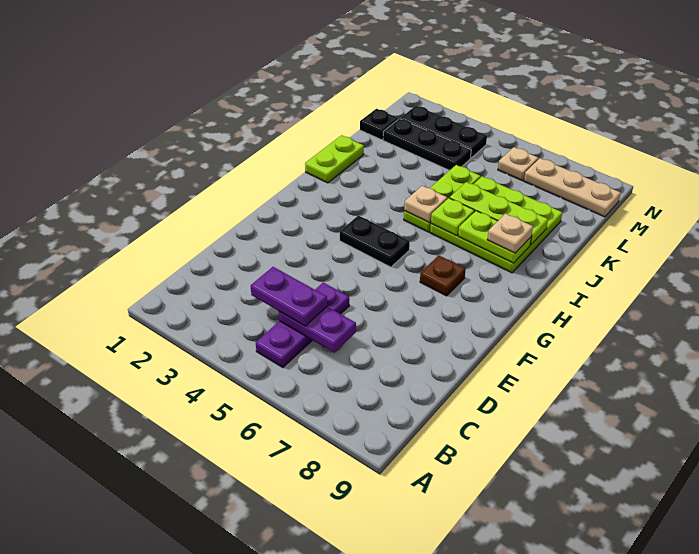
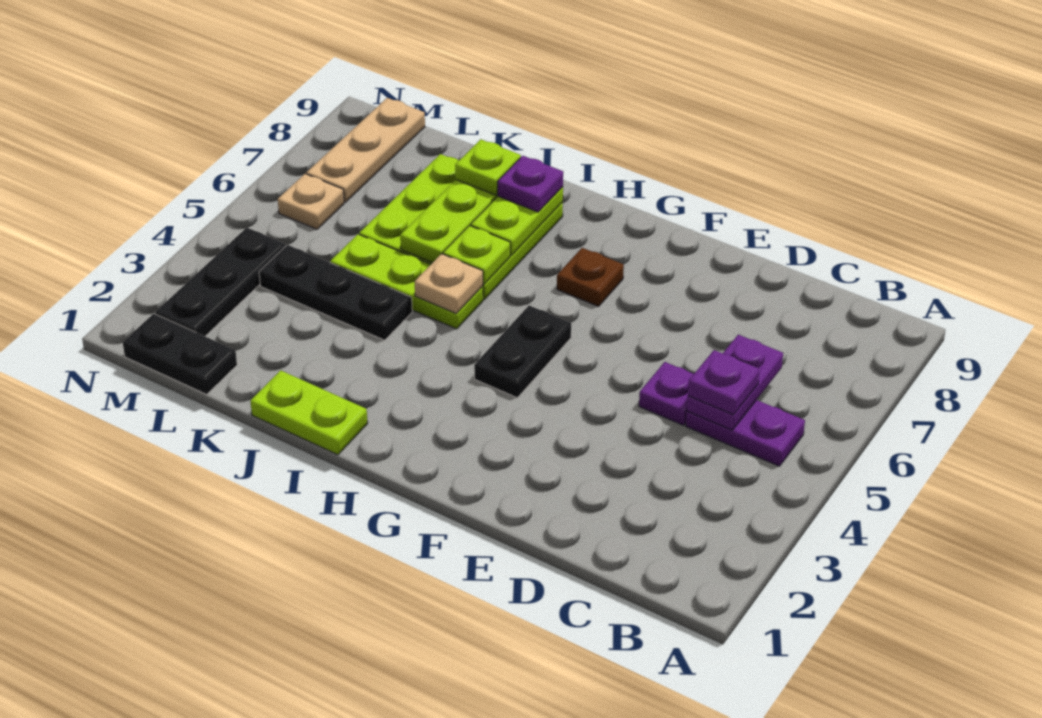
purple 1x2 plate [251,267,327,326] -> purple 1x1 plate [688,350,760,415]
tan 1x1 plate [487,214,533,253] -> purple 1x1 plate [497,156,563,212]
none -> lime 1x1 plate [455,139,521,195]
black 1x1 plate [360,109,398,140] -> black 1x2 plate [123,314,237,394]
black 1x3 plate [383,119,471,170] -> black 1x3 plate turned to [259,245,412,340]

